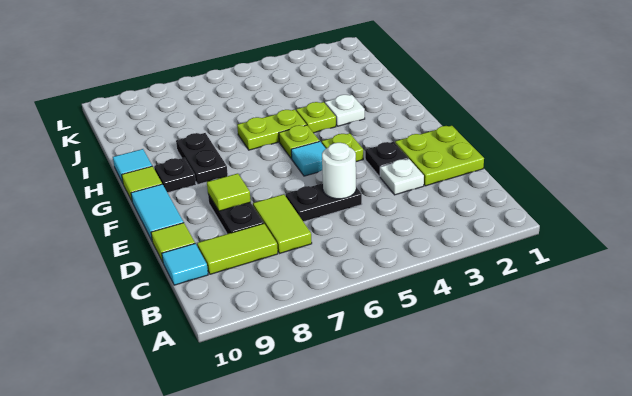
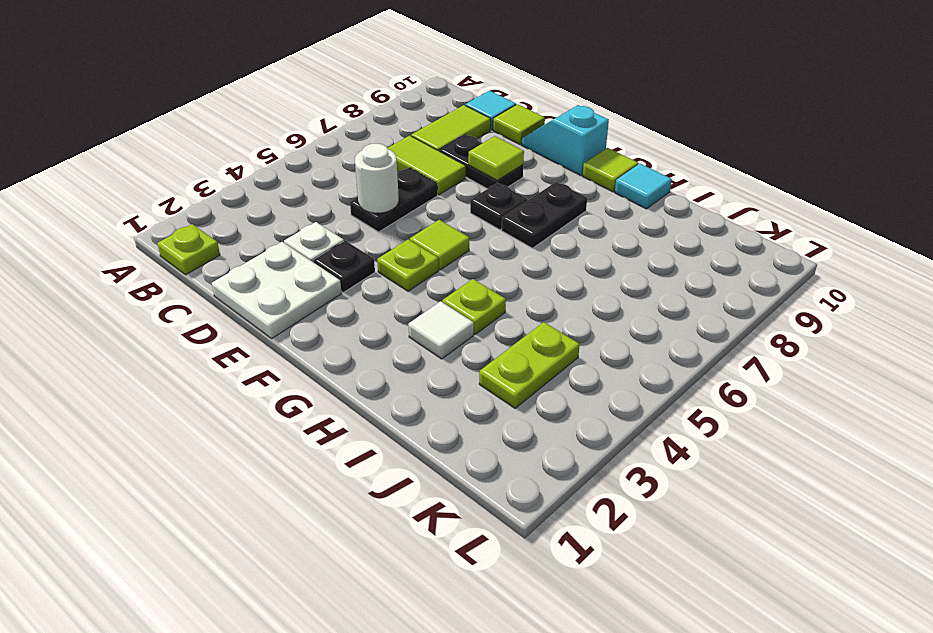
lime 2x2 plate [395,126,484,186] -> white 2x2 plate [212,242,342,338]
cyan 1x2 tile [131,184,184,241] -> cyan 1x2 slope [522,105,609,176]
cyan 1x1 tile [291,141,326,176] -> lime 1x1 tile [410,220,469,270]
lime 1x1 plate [279,125,319,159] -> lime 1x1 plate moved to [157,224,220,275]
black 1x2 plate [176,133,228,184] -> black 1x2 plate turned to [502,182,587,248]
black 1x1 plate [154,158,196,193] -> black 1x1 plate moved to [470,183,527,230]
white 1x1 plate [325,95,365,126] -> white 1x1 tile [408,301,474,359]
lime 1x2 plate [237,110,307,150] -> lime 1x2 plate moved to [479,322,580,408]

